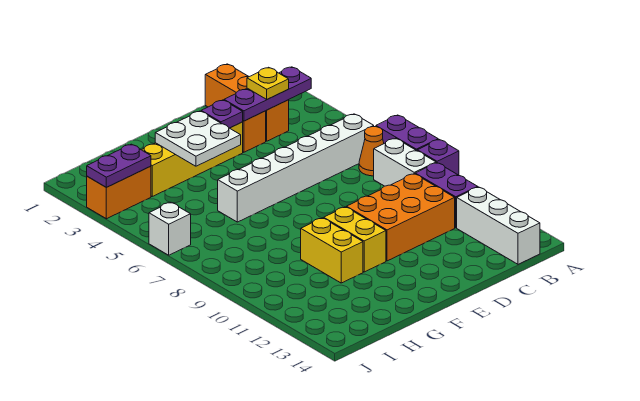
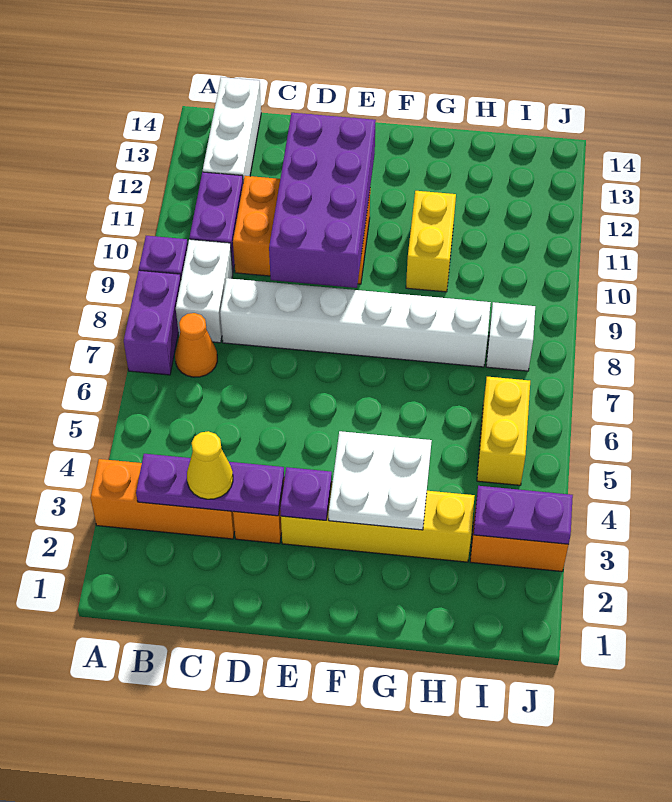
white 1x6 brick [218,114,374,222] -> white 1x6 brick moved to [220,278,491,367]
orange 1x3 brick [205,64,289,141] -> orange 1x3 brick turned to [90,459,235,539]
yellow 1x1 plate [247,67,289,99] -> yellow 1x1 cone [187,431,233,499]
none -> purple 2x4 brick [269,113,376,288]
yellow 1x2 brick [324,207,386,272] -> yellow 1x2 brick moved to [477,377,530,485]
white 1x1 brick [149,202,191,255] -> white 1x1 brick moved to [486,302,535,371]

